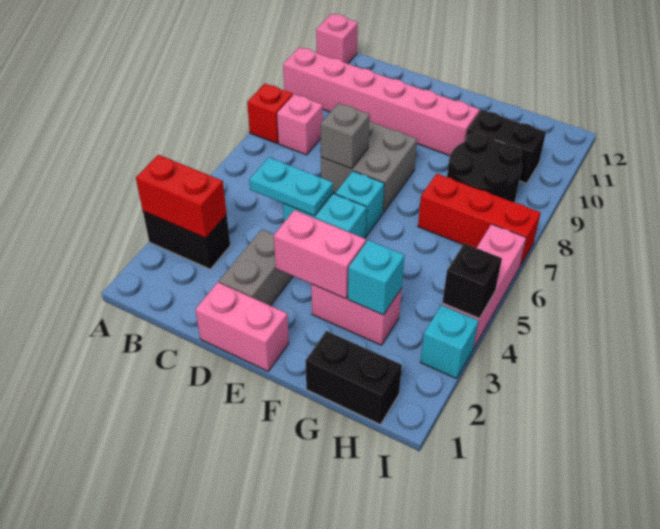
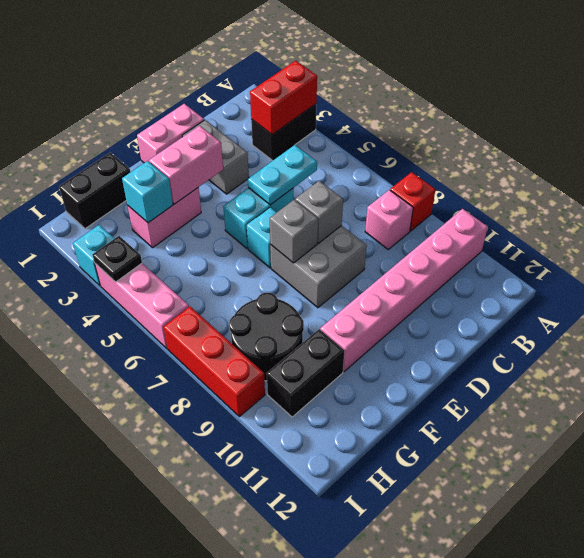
pink 1x1 brick [316,14,358,64] -> none
none -> grey 1x1 brick [270,200,318,263]
red 1x3 brick [418,174,541,266] -> red 1x3 brick turned to [164,307,265,417]
black 1x1 brick [442,243,502,319] -> black 1x1 plate [93,236,142,282]

